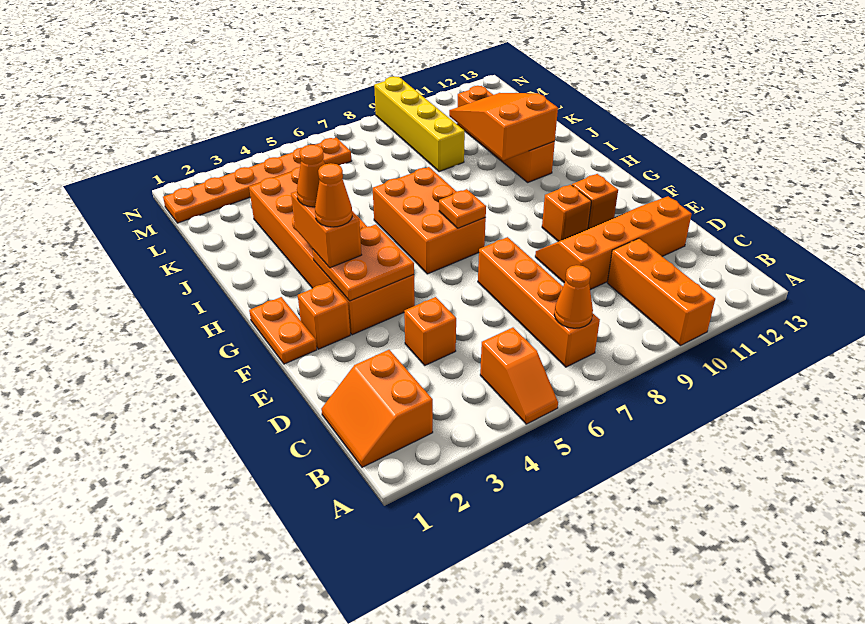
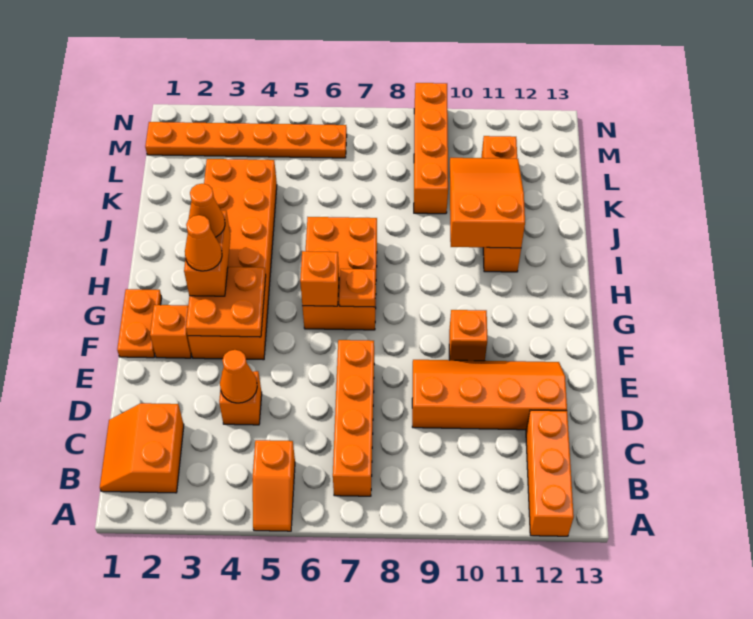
orange 1x3 brick [607,239,715,346] -> orange 1x3 brick moved to [526,410,574,536]
orange 1x1 cone [554,265,593,328] -> orange 1x1 cone moved to [220,350,257,403]
orange 1x1 brick [572,174,618,229] -> orange 1x1 brick moved to [300,251,339,306]
yellow 1x4 brick [374,76,465,172] -> orange 1x4 brick [414,83,448,214]

